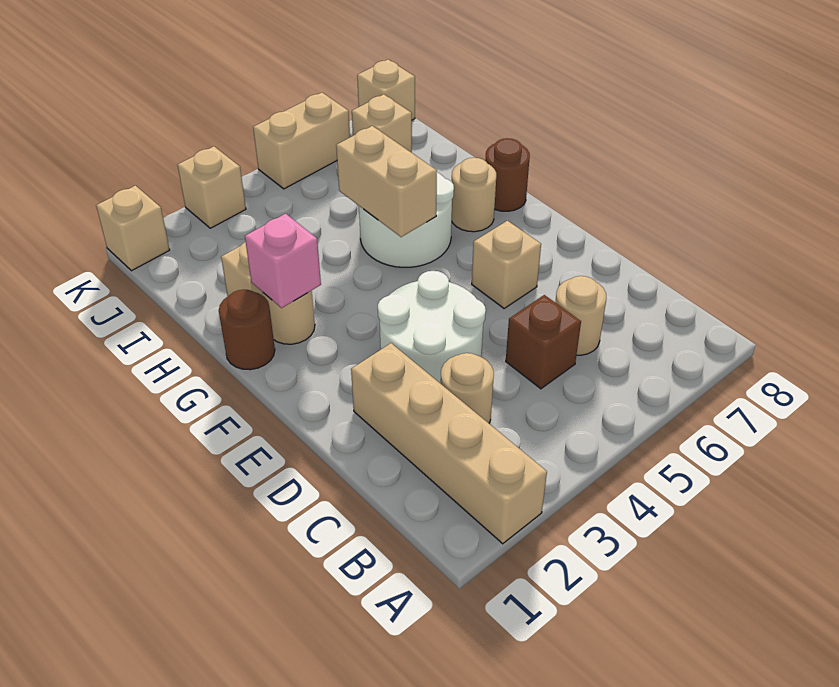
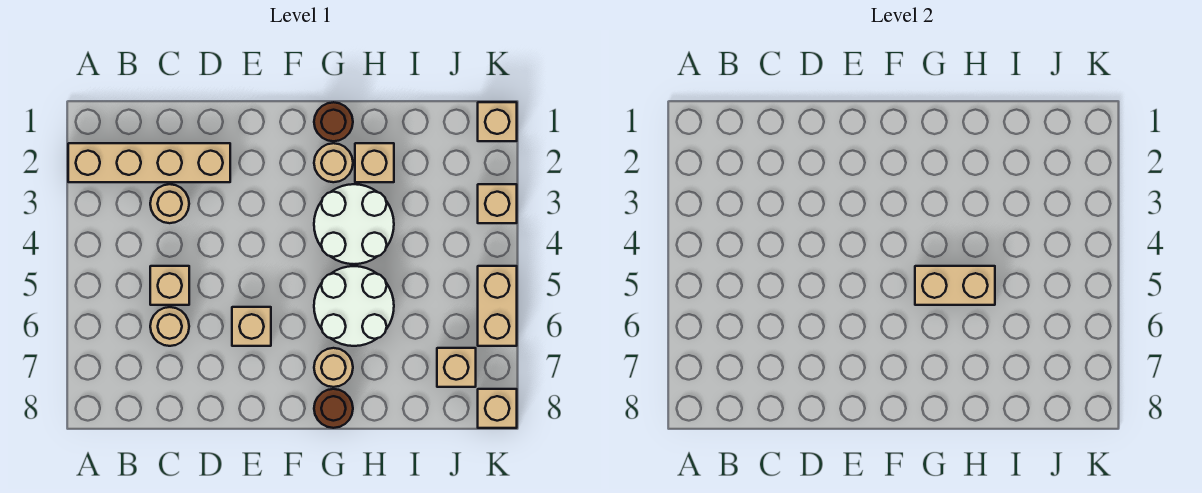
brown 1x1 brick [506,295,581,389] -> tan 1x1 brick [150,266,189,305]
white 2x2 round brick [378,271,486,384] -> white 2x2 round brick moved to [314,184,394,264]
pink 1x1 brick [245,214,321,308] -> none

